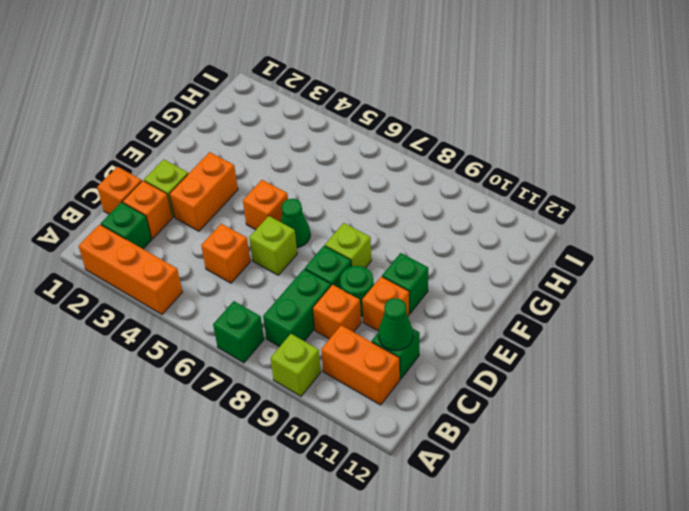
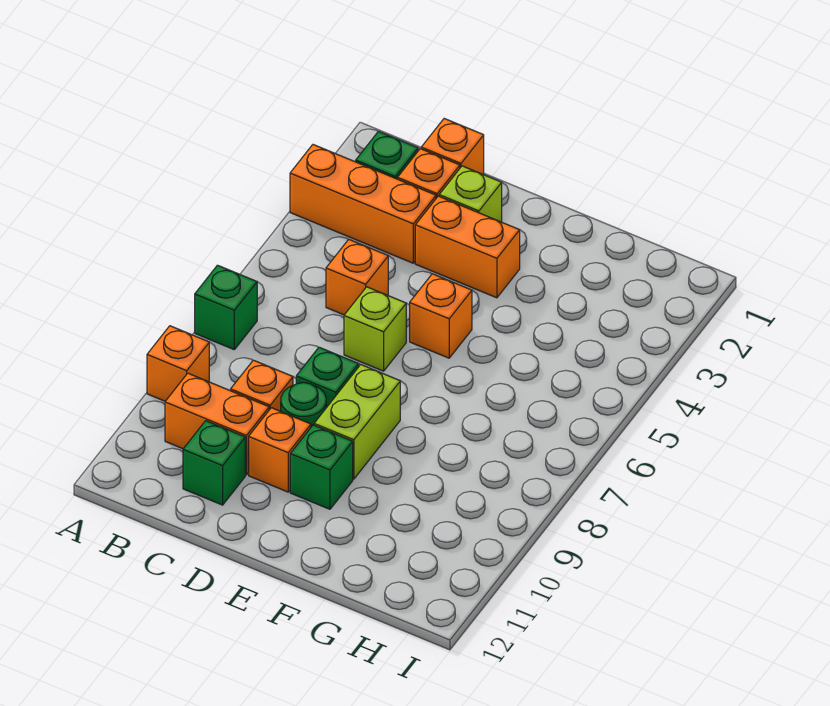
orange 1x3 brick [79,224,182,314] -> orange 1x3 brick turned to [290,145,436,263]
lime 1x1 brick [271,334,321,396] -> orange 1x1 brick [147,326,209,401]
green 1x2 brick [263,269,331,347] -> none
orange 1x2 brick [321,325,400,405] -> orange 1x2 brick turned to [165,373,269,475]
green 1x1 cone [378,298,413,351] -> none
green 1x1 cone [281,199,310,248] -> none
lime 1x1 brick [325,223,371,268] -> lime 1x2 brick [314,365,400,479]

